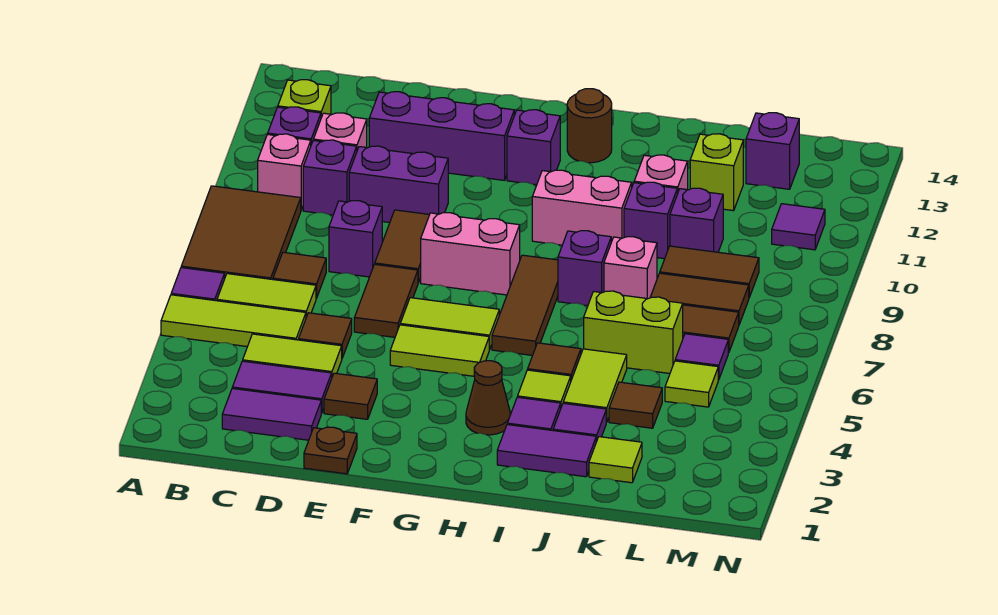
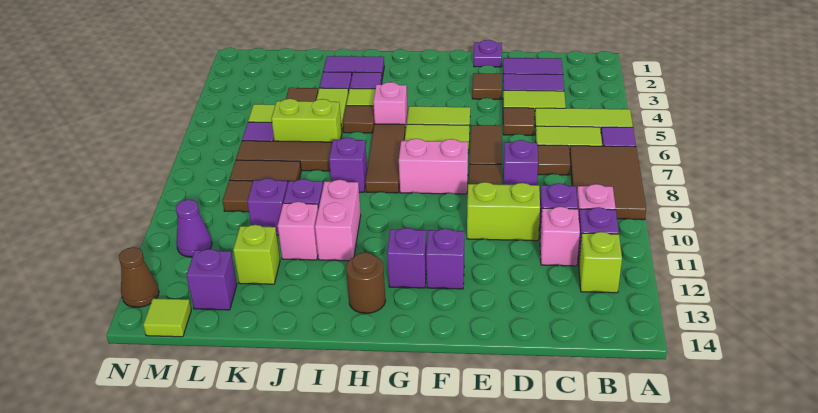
purple 1x2 brick [349,146,448,223] -> lime 1x2 brick [467,182,540,241]
purple 1x3 brick [369,92,514,180] -> purple 1x1 brick [426,229,464,289]
brown 1x1 plate [304,427,357,474] -> purple 1x1 plate [474,40,502,67]
brown 1x1 cone [466,361,510,435] -> brown 1x1 cone moved to [119,247,159,307]
pink 1x2 brick [532,170,632,245] -> pink 1x2 brick turned to [315,180,361,261]
pink 1x1 brick [604,237,657,299] -> pink 1x1 brick moved to [373,82,408,132]
lime 1x1 tile [589,437,642,483] -> lime 1x1 tile moved to [143,298,191,337]
purple 1x1 tile [772,204,825,250] -> purple 1x1 cone [176,200,212,257]

